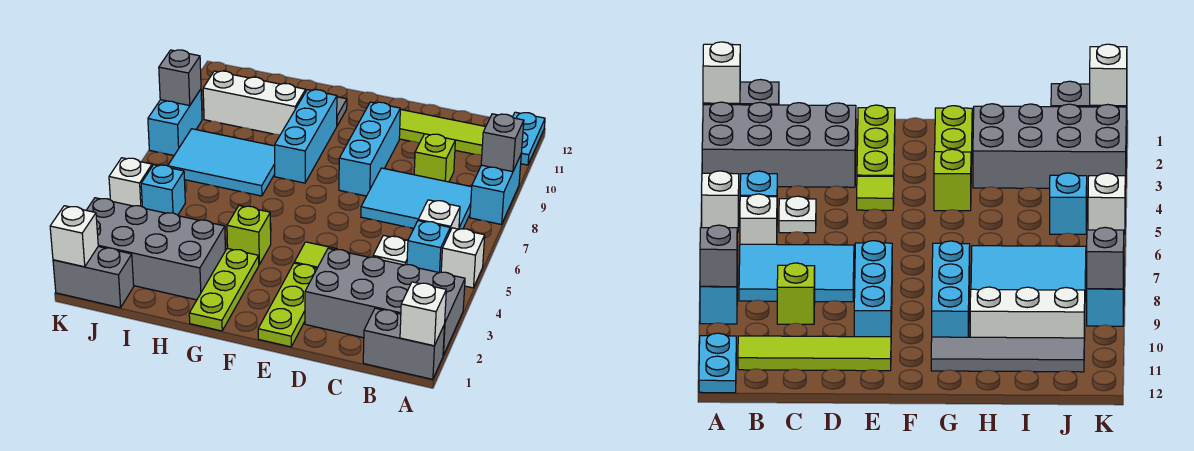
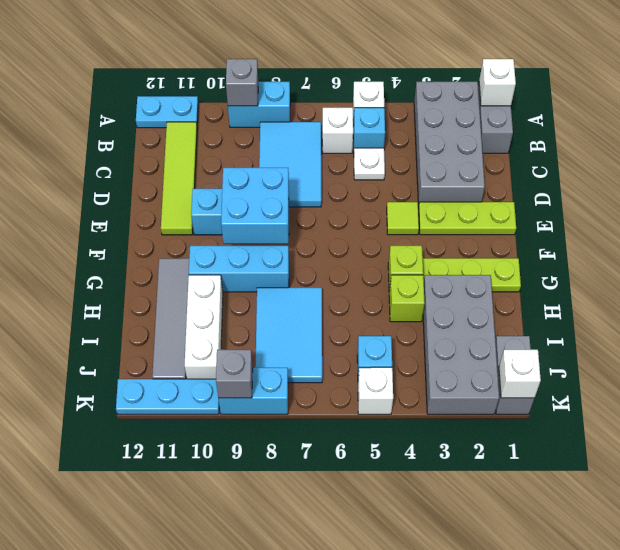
lime 1x1 brick [414,134,455,182] -> lime 1x1 brick moved to [389,275,425,322]
none -> cyan 2x2 brick [221,168,289,244]
none -> cyan 1x3 plate [116,379,219,414]

